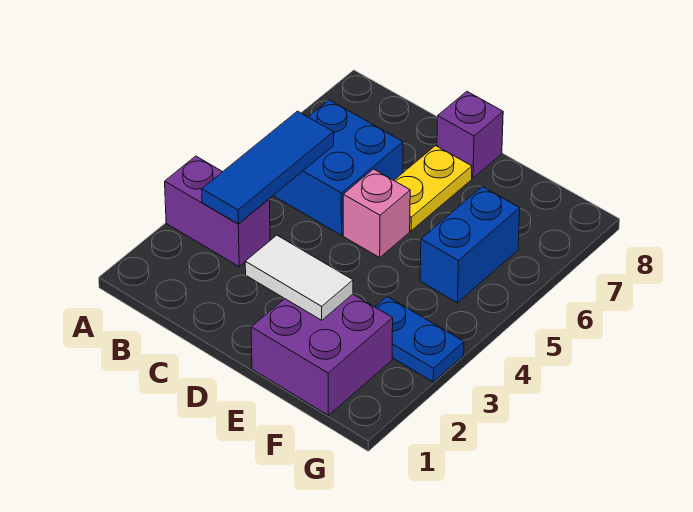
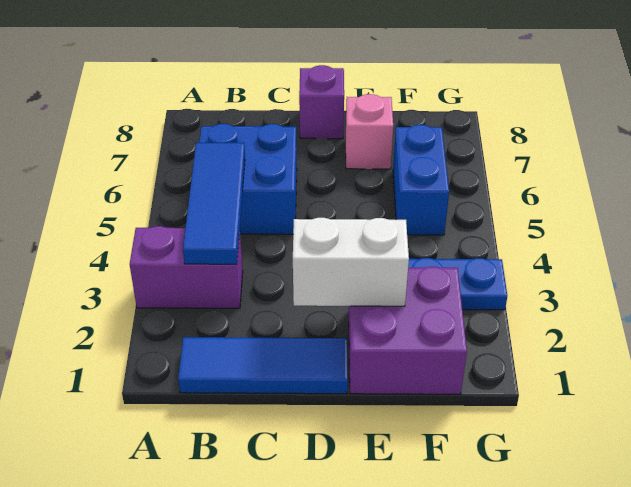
none -> blue 1x3 tile [178,337,348,394]
white 1x2 tile [245,235,353,320] -> white 1x2 brick [293,218,409,306]
pink 1x1 brick [343,169,410,257] -> pink 1x1 brick moved to [346,94,393,169]
yellow 1x2 plate [394,146,472,231] -> none

